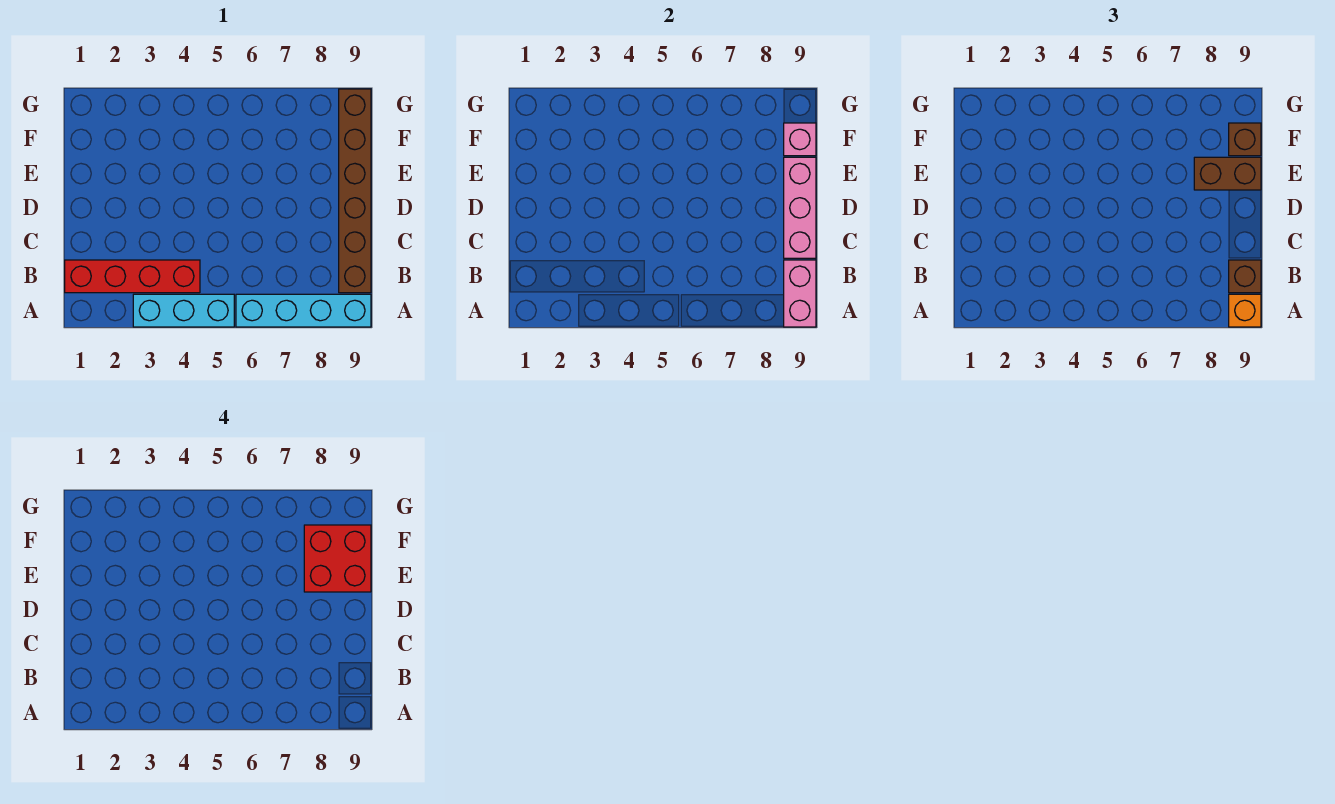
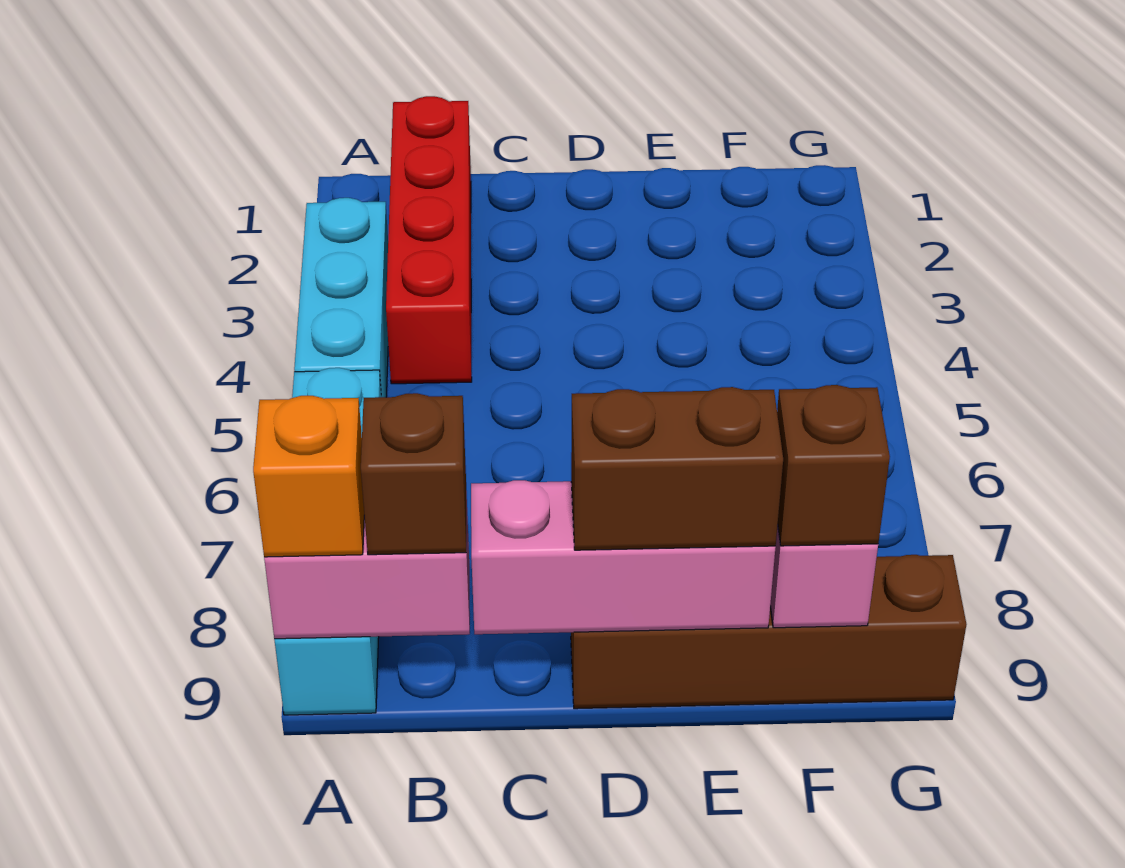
brown 1x6 brick [339,89,371,293] -> brown 1x4 brick [571,555,966,709]
brown 1x2 brick [1194,157,1261,190] -> brown 1x2 brick turned to [571,387,783,550]
red 2x2 brick [304,525,371,592] -> none

